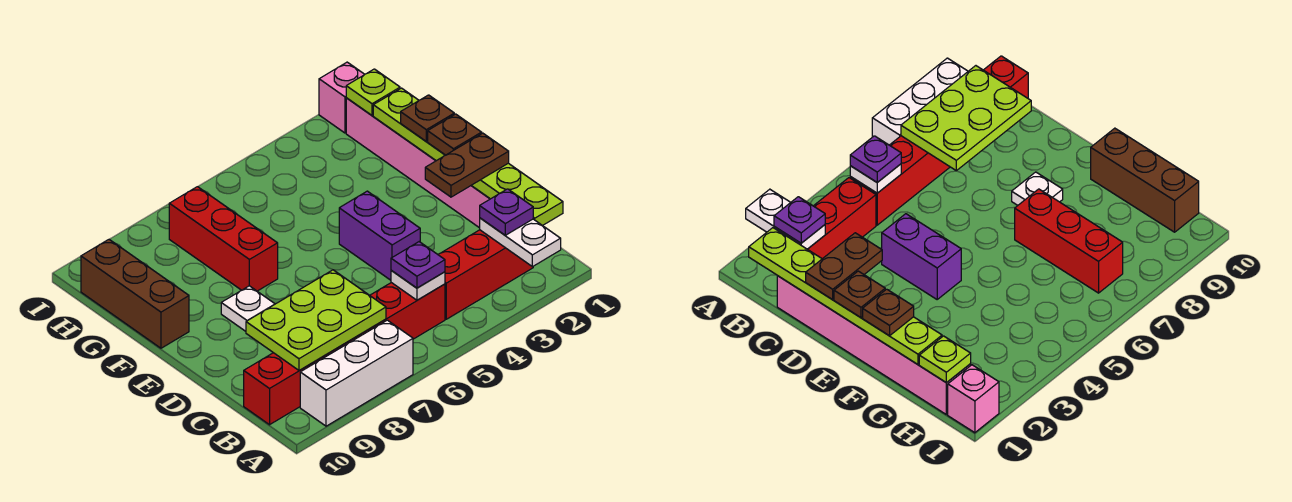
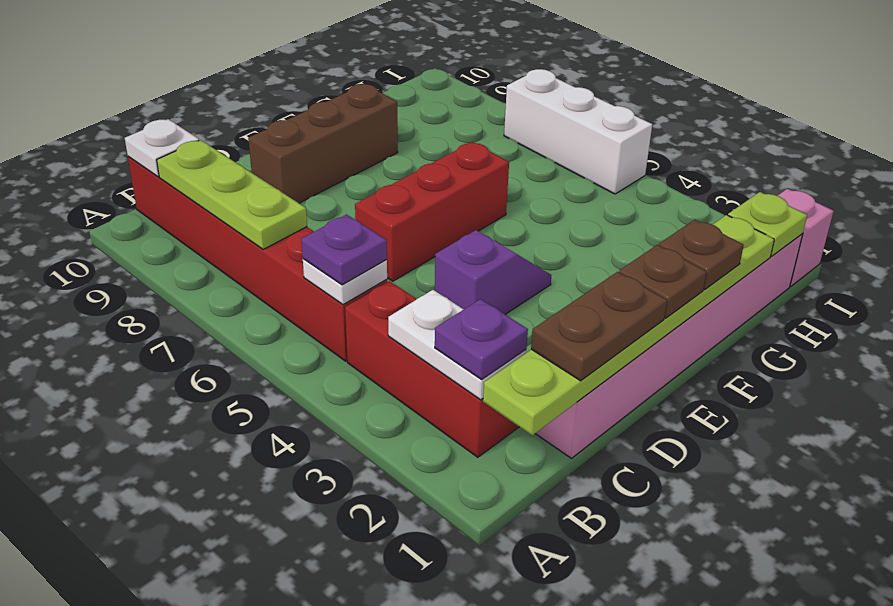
white 1x2 plate [480,218,561,267] -> white 1x2 plate turned to [388,290,526,400]
white 1x3 brick [300,320,413,426] -> white 1x3 brick moved to [504,69,652,194]
lime 2x3 plate [246,270,386,371] -> lime 1x3 plate [157,140,307,250]
brown 1x2 plate [425,133,509,197] -> brown 1x2 plate turned to [531,272,667,381]
purple 1x2 brick [339,191,420,280] -> purple 1x2 slope [435,230,551,314]
white 1x1 plate [221,286,275,331] -> white 1x1 plate moved to [125,119,199,177]
red 1x3 brick [169,187,278,291] -> red 1x3 brick moved to [355,142,509,281]
brown 1x3 brick [81,240,189,348] -> brown 1x3 brick moved to [248,84,398,203]

